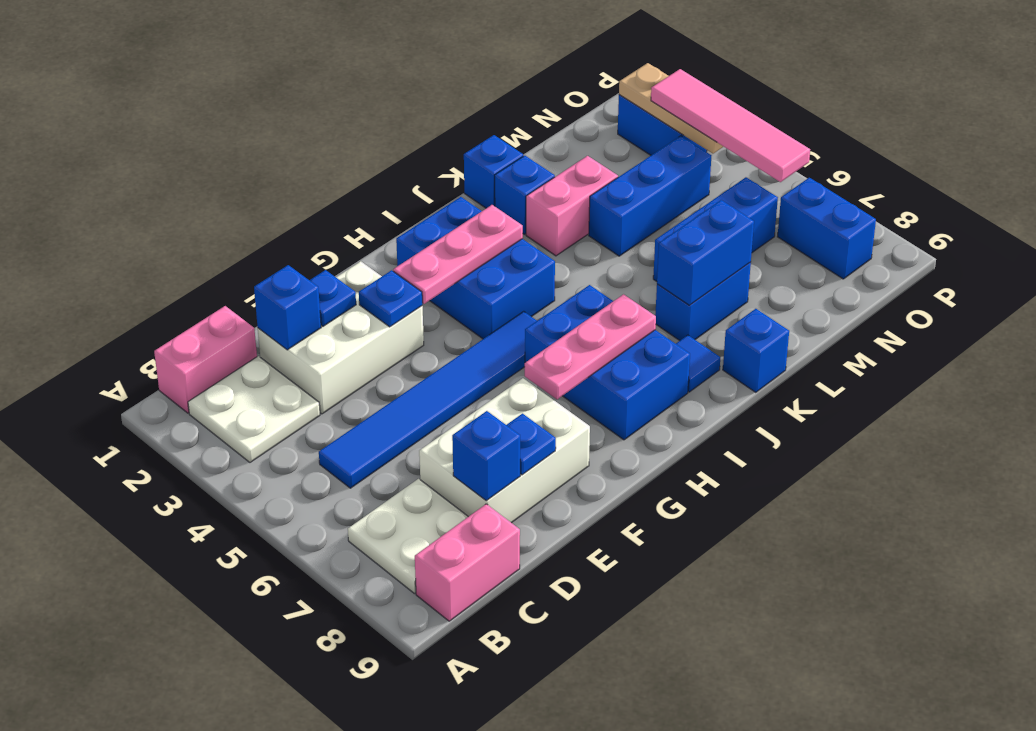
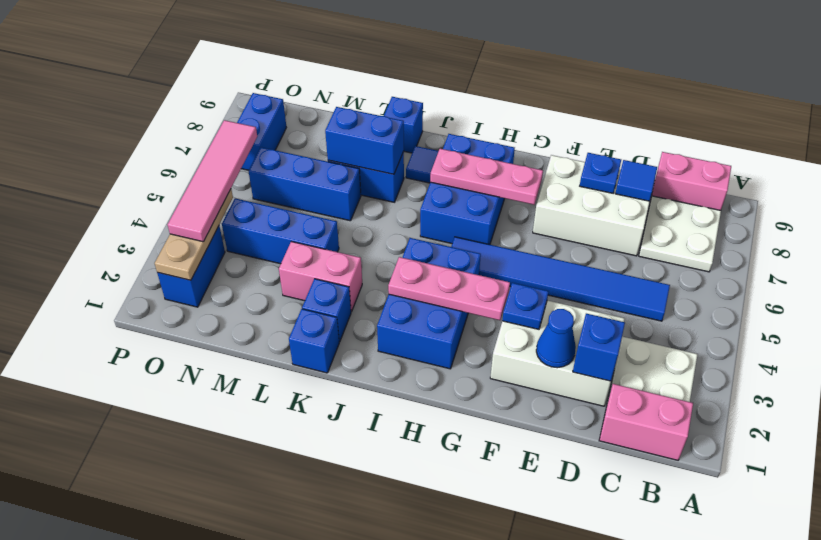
blue 1x1 brick [452,411,520,500] -> blue 1x1 tile [615,160,657,201]
blue 1x1 plate [310,270,356,326] -> blue 1x1 cone [536,309,576,368]

